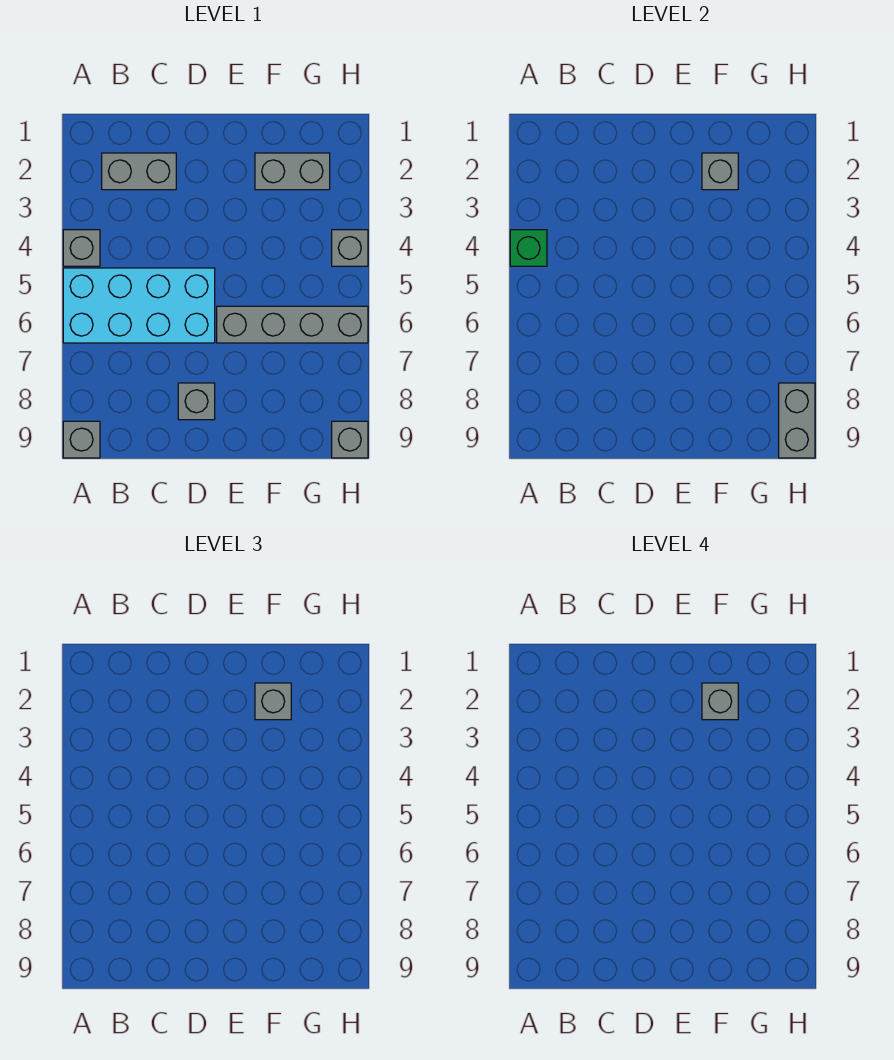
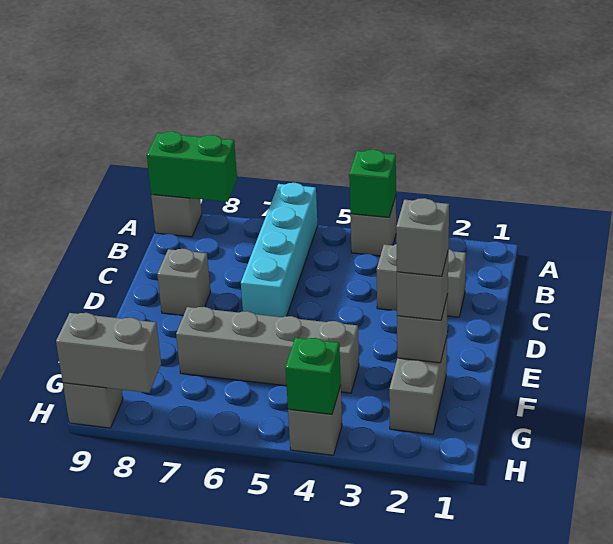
cyan 2x4 brick [63,268,215,343] -> cyan 1x4 brick [241,183,318,317]
none -> green 1x2 brick [147,131,237,202]
grey 1x2 brick [102,153,176,190] -> grey 1x2 brick turned to [377,244,466,317]
grey 1x4 brick [217,306,368,343] -> grey 1x4 brick turned to [176,307,359,393]
none -> green 1x1 brick [286,338,341,414]

